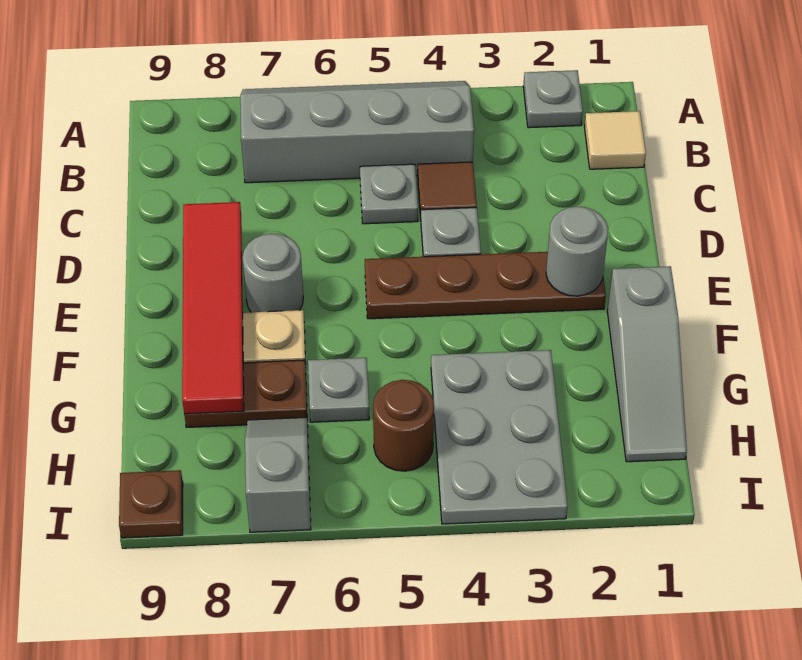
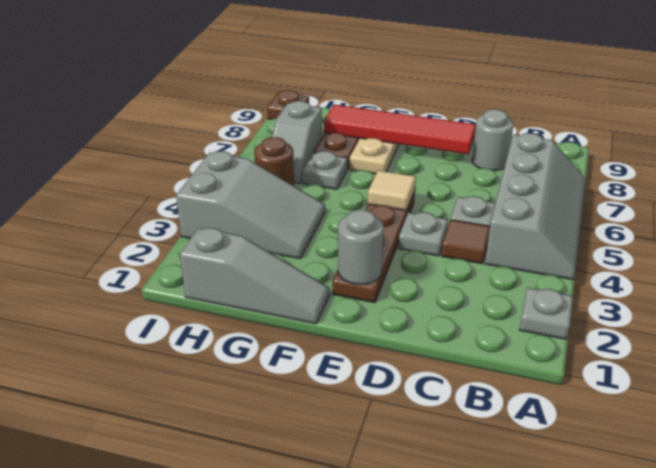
tan 1x1 tile [584,111,646,169] -> tan 1x1 tile moved to [368,170,416,211]
grey 1x1 round brick [243,233,303,312] -> grey 1x1 round brick moved to [472,109,513,171]
grey 1x3 slope [607,266,687,462] -> grey 1x3 slope turned to [180,228,330,324]
grey 2x3 plate [431,350,568,524] -> grey 2x3 slope [176,151,325,259]
grey 1x2 slope [245,417,311,532] -> grey 1x2 slope turned to [272,101,322,183]

